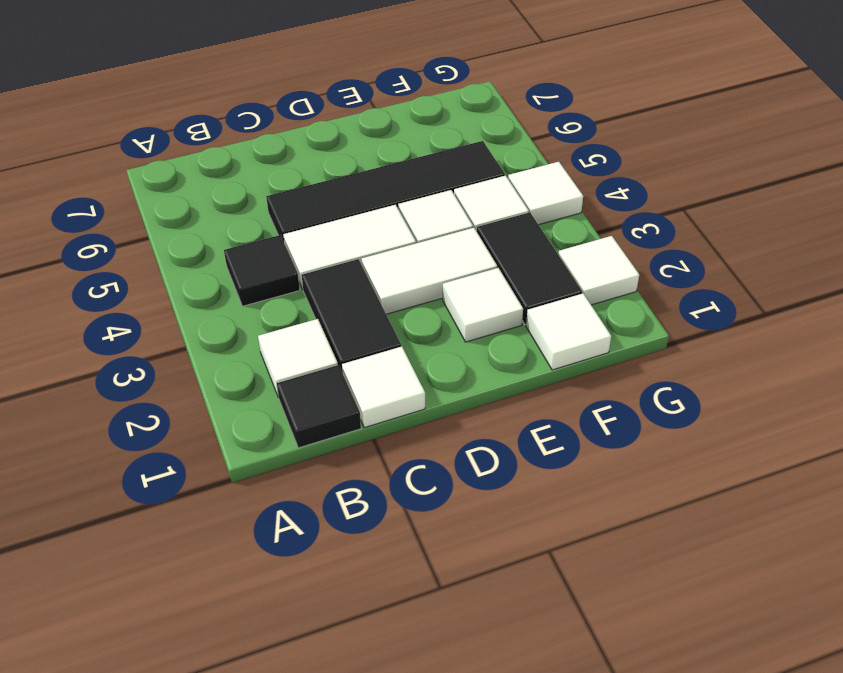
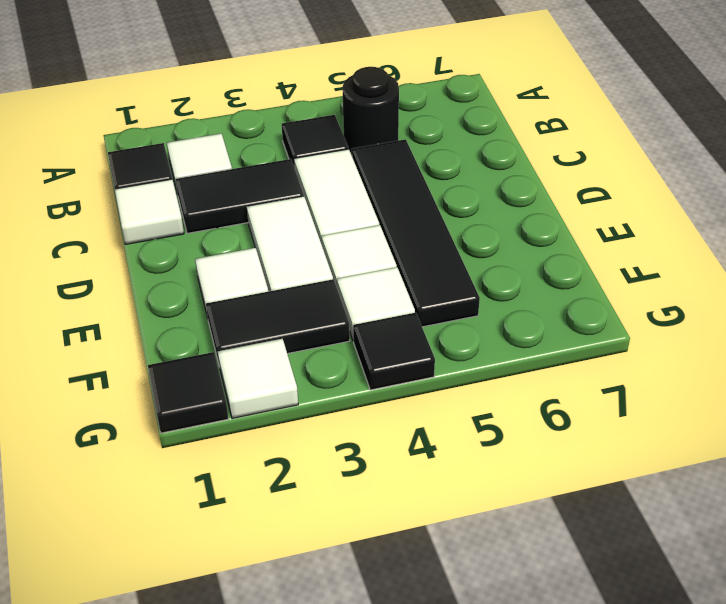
none -> black 1x1 round brick [342,67,399,155]
white 1x1 tile [526,293,611,370] -> none
none -> black 1x1 tile [148,352,228,433]
white 1x1 tile [508,162,583,225] -> black 1x1 tile [353,313,435,390]

